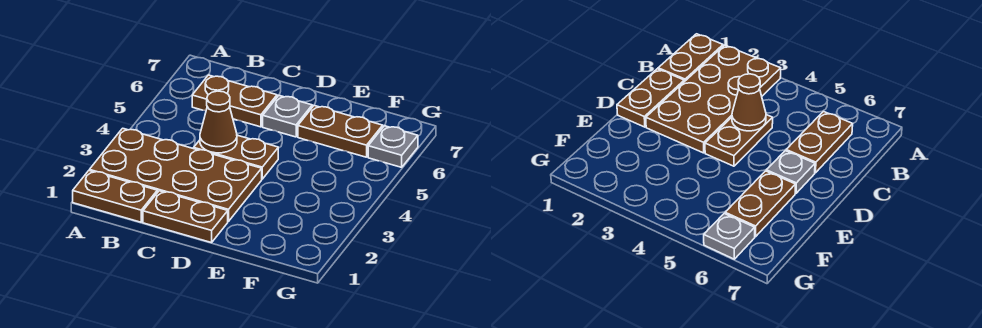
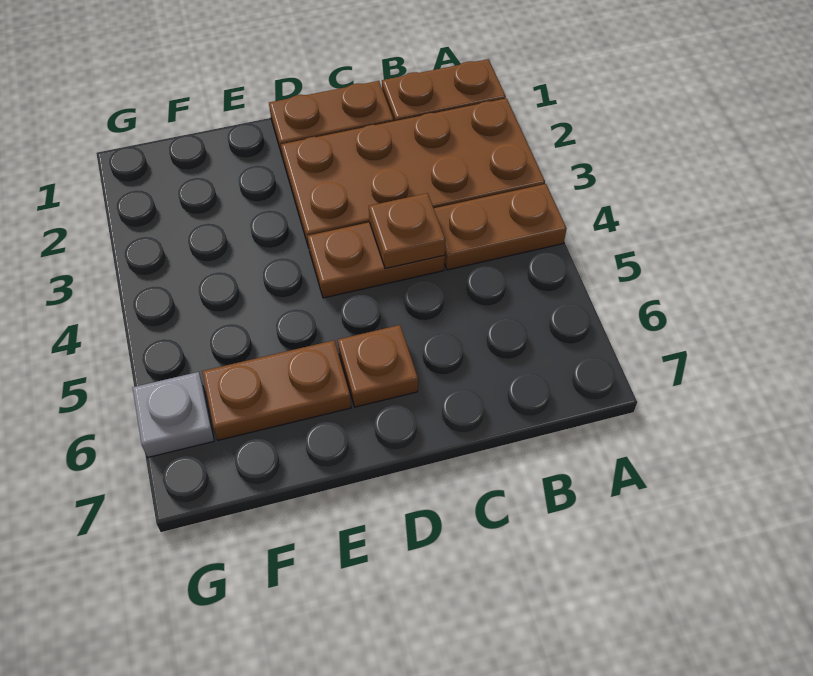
brown 1x2 plate [192,75,277,127] -> brown 1x2 plate moved to [434,184,567,270]
brown 1x1 cone [200,91,237,153] -> brown 1x1 plate [369,193,445,269]
grey 1x1 plate [263,96,312,137] -> brown 1x1 plate [338,325,418,407]

